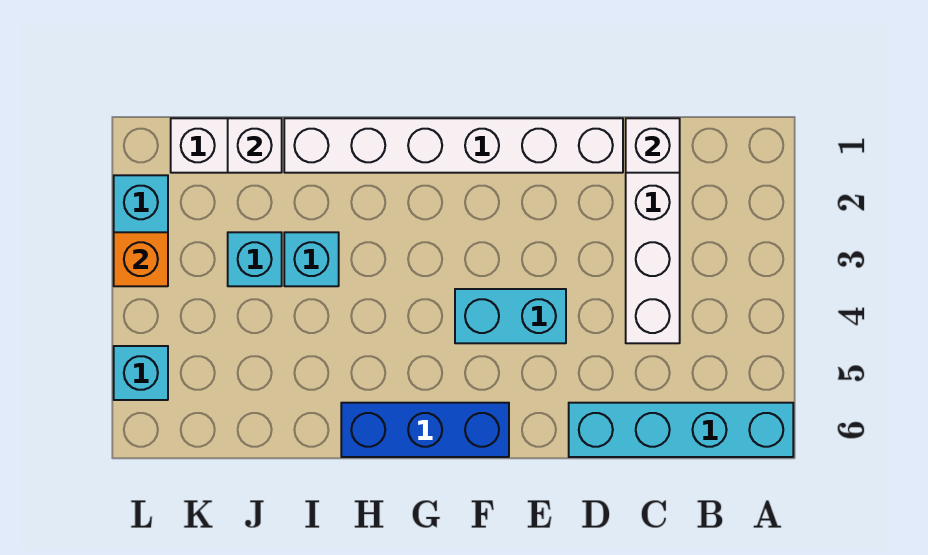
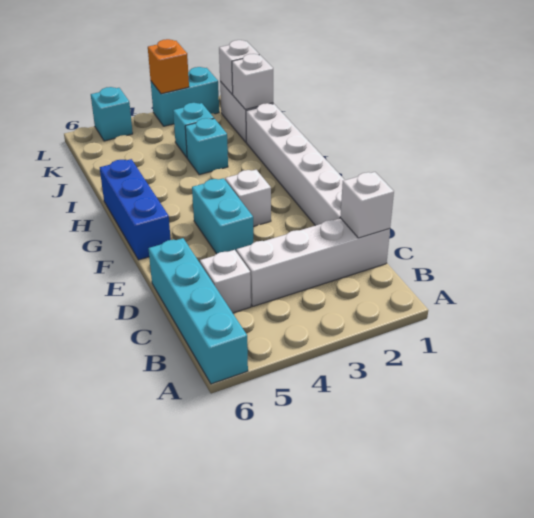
none -> white 1x1 brick [200,250,251,313]
none -> white 1x1 brick [225,170,271,227]
none -> white 1x1 brick [219,40,259,94]

